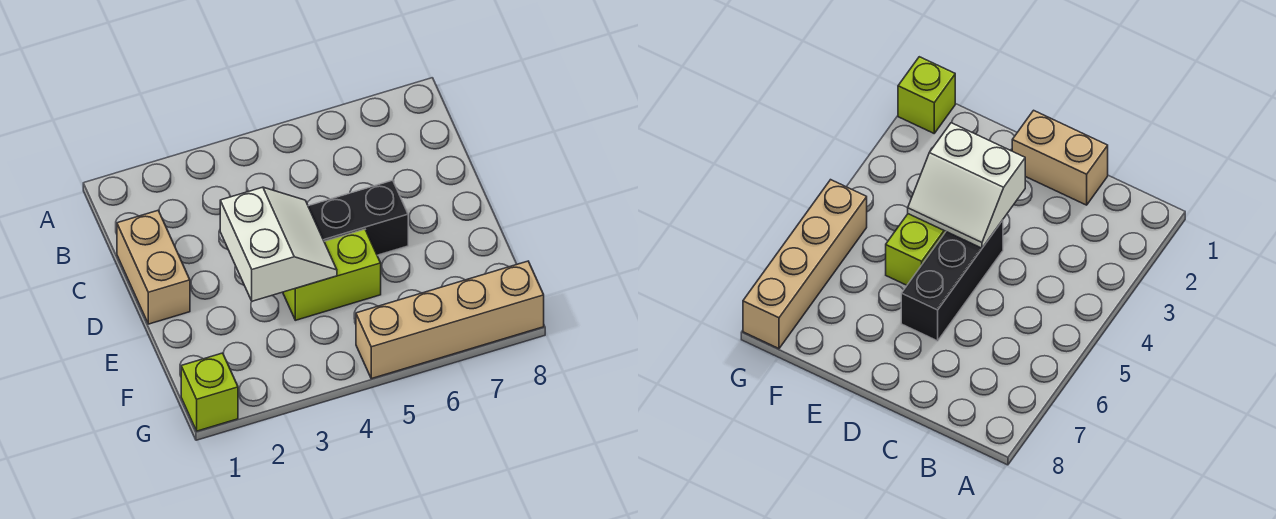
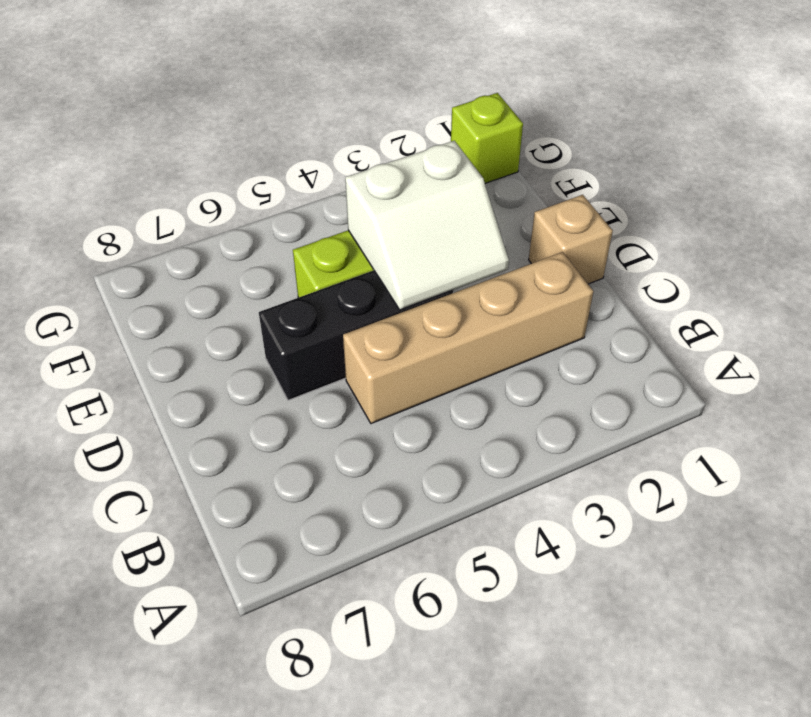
tan 1x2 brick [117,211,190,324] -> tan 1x1 brick [529,195,613,284]
white 2x2 slope [220,187,337,301] -> white 2x2 slope turned to [345,141,509,310]
tan 1x4 brick [356,261,544,379] -> tan 1x4 brick moved to [343,252,593,424]

